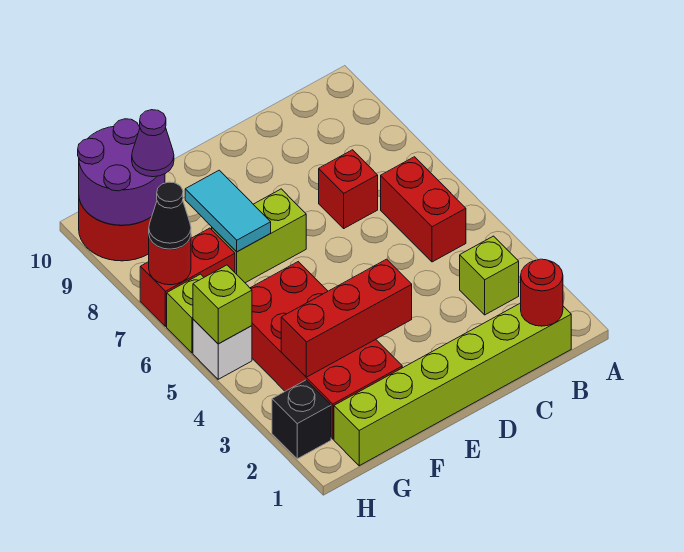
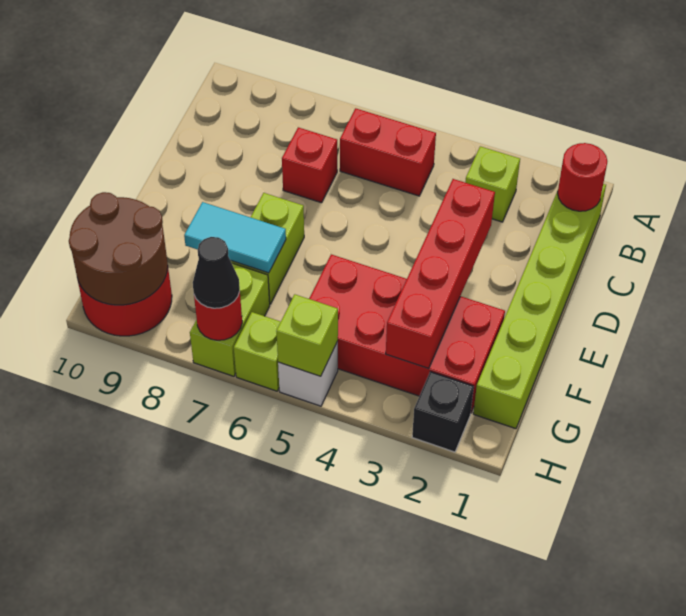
red 1x3 brick [281,259,412,377] -> red 1x4 brick [386,179,495,368]
red 1x2 brick [140,228,235,326] -> lime 1x2 brick [190,263,270,376]
purple 2x2 round brick [78,119,165,225] -> brown 2x2 round brick [69,192,168,305]
purple 1x1 cone [132,110,174,177] -> none

